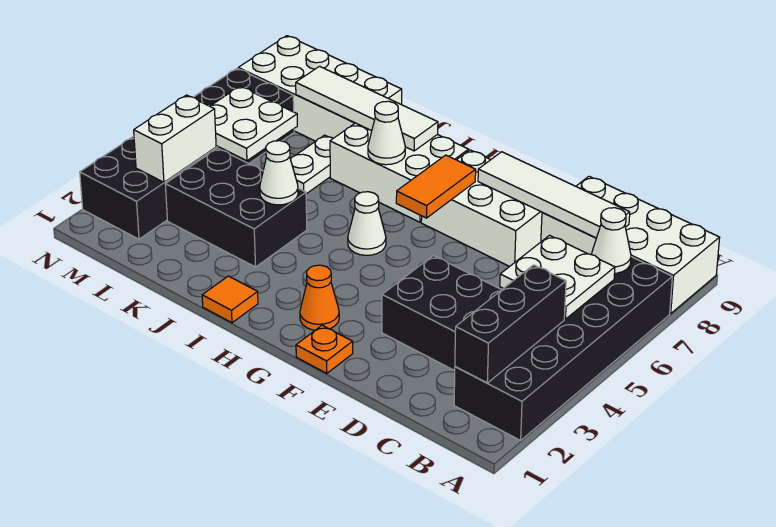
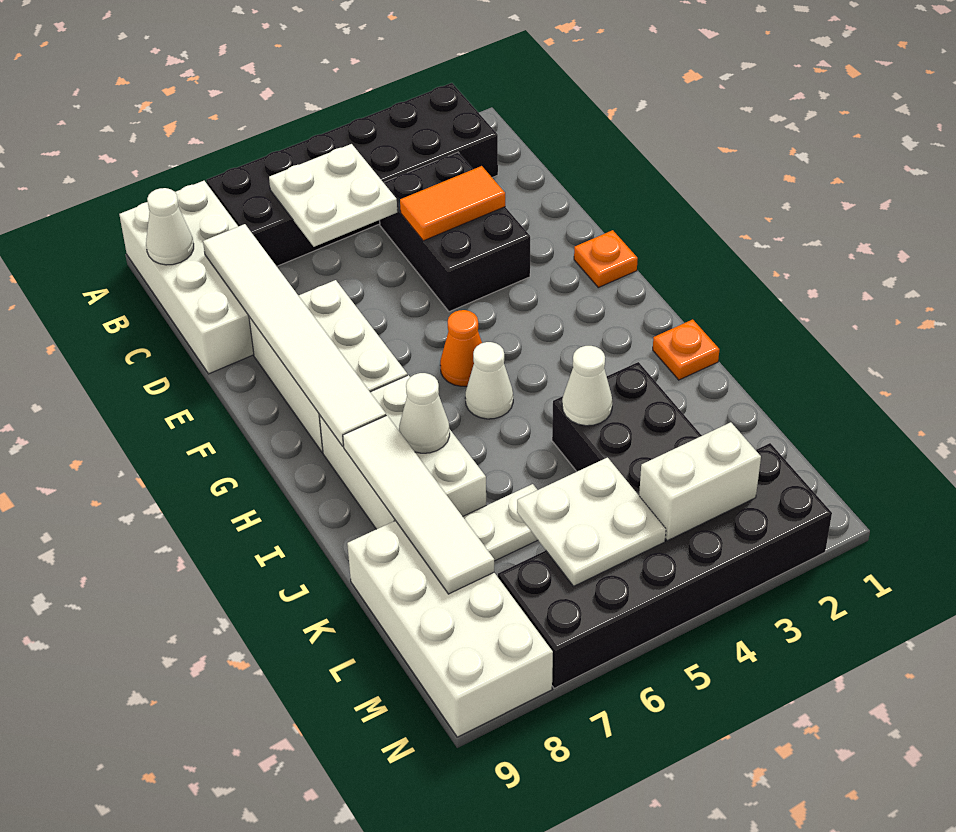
black 1x3 brick [455,265,566,383] -> none
white 1x1 cone [592,208,631,273] -> white 1x1 cone moved to [146,188,194,265]
white 1x4 tile [478,152,630,238] -> white 1x6 tile [203,224,386,446]
orange 1x1 cone [300,265,339,330] -> orange 1x1 cone moved to [440,310,482,386]
orange 1x2 tile [396,155,476,218] -> orange 1x2 tile moved to [400,166,505,241]
orange 1x1 tile [202,276,258,323] -> orange 1x1 plate [653,319,719,380]

